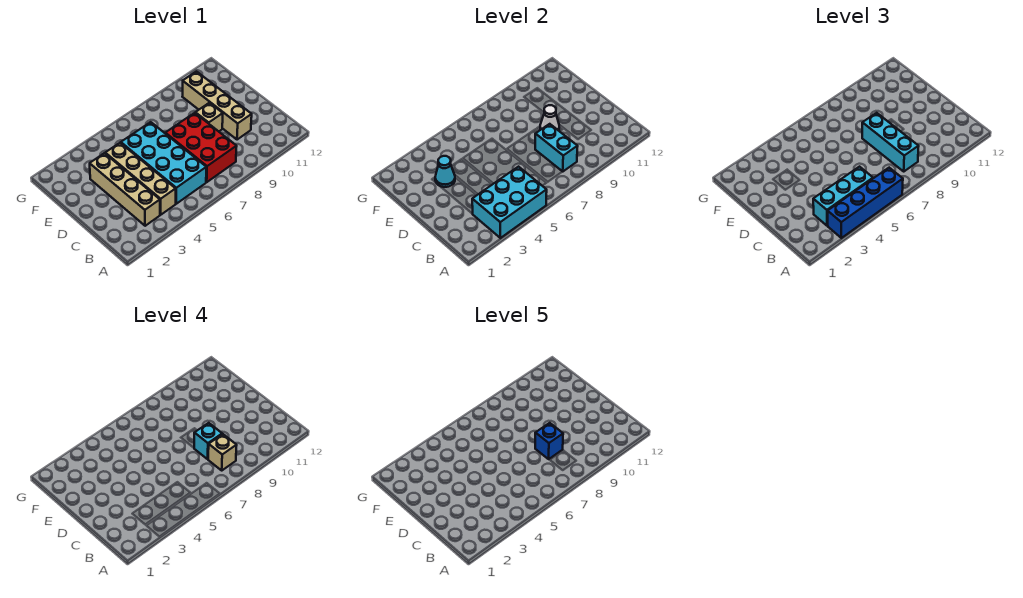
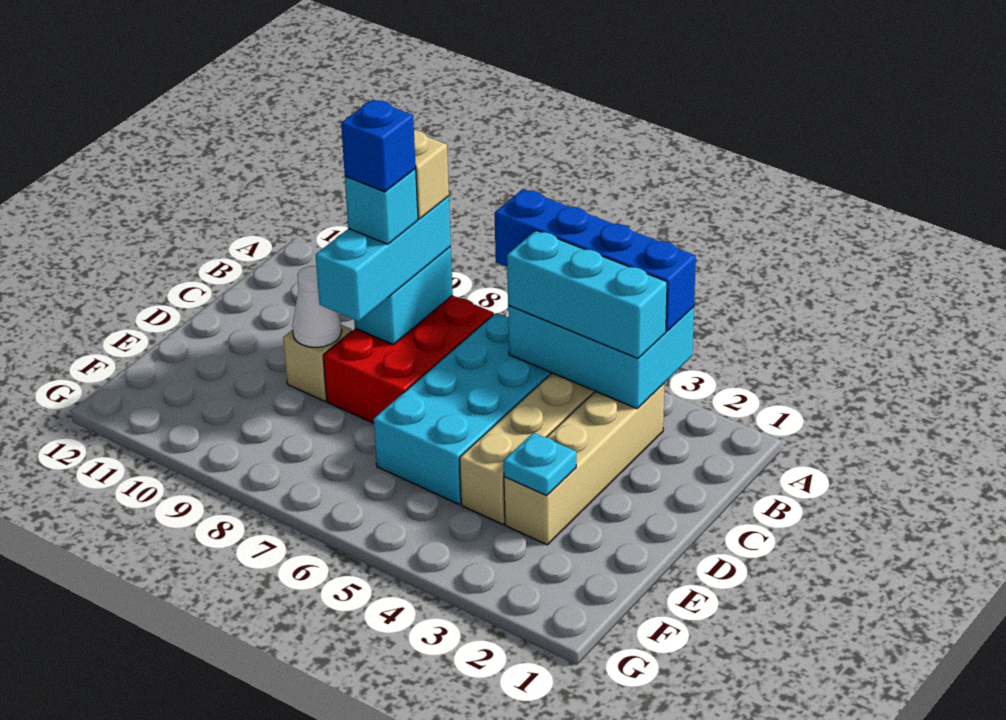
tan 1x4 brick [182,72,252,140] -> none
cyan 1x1 cone [435,156,455,187] -> cyan 1x1 plate [504,433,576,496]

